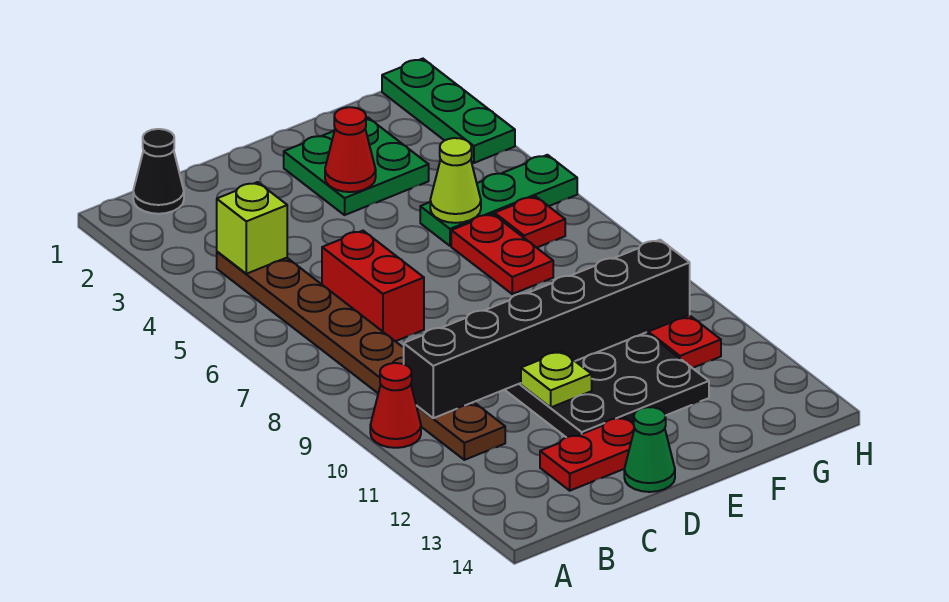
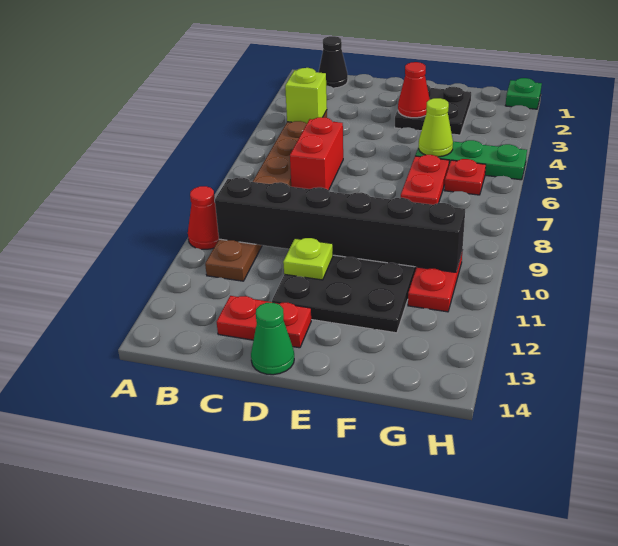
green 2x2 plate [284,117,429,215] -> black 2x2 plate [395,85,471,135]
green 1x3 plate [382,59,515,163] -> green 1x1 plate [505,78,542,109]

